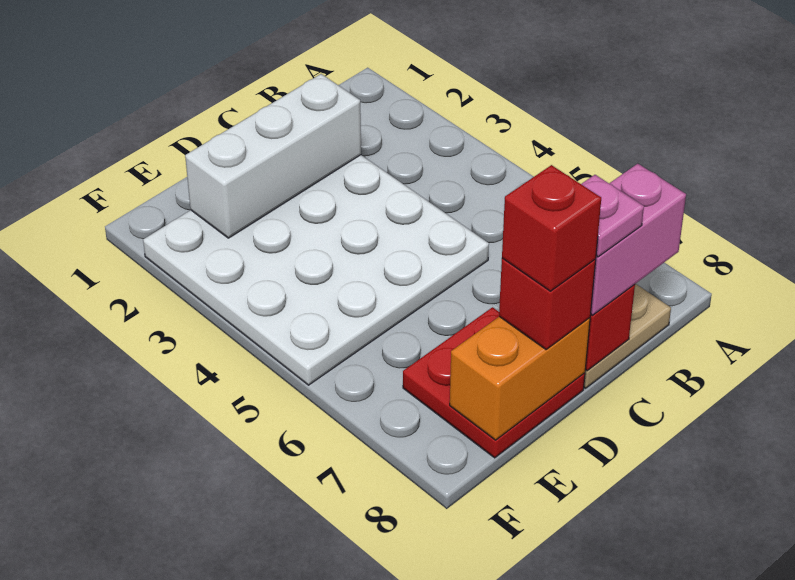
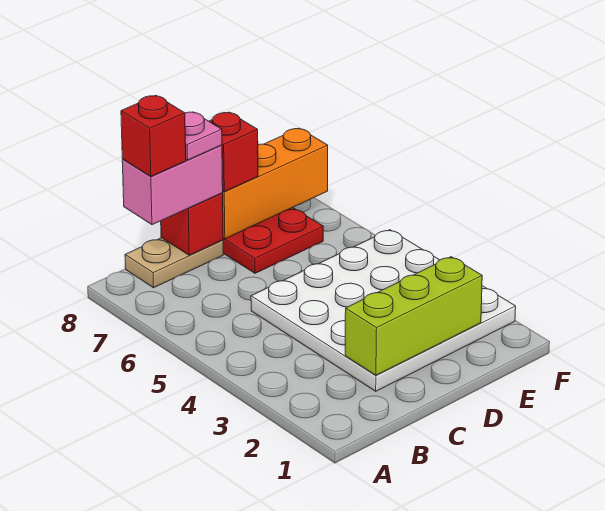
white 1x3 brick [185,74,361,238] -> lime 1x3 brick [345,257,482,375]
orange 1x2 brick [450,317,590,440] -> orange 1x3 brick [223,128,328,239]
red 1x1 brick [502,165,601,291] -> red 1x1 brick moved to [121,96,186,176]

